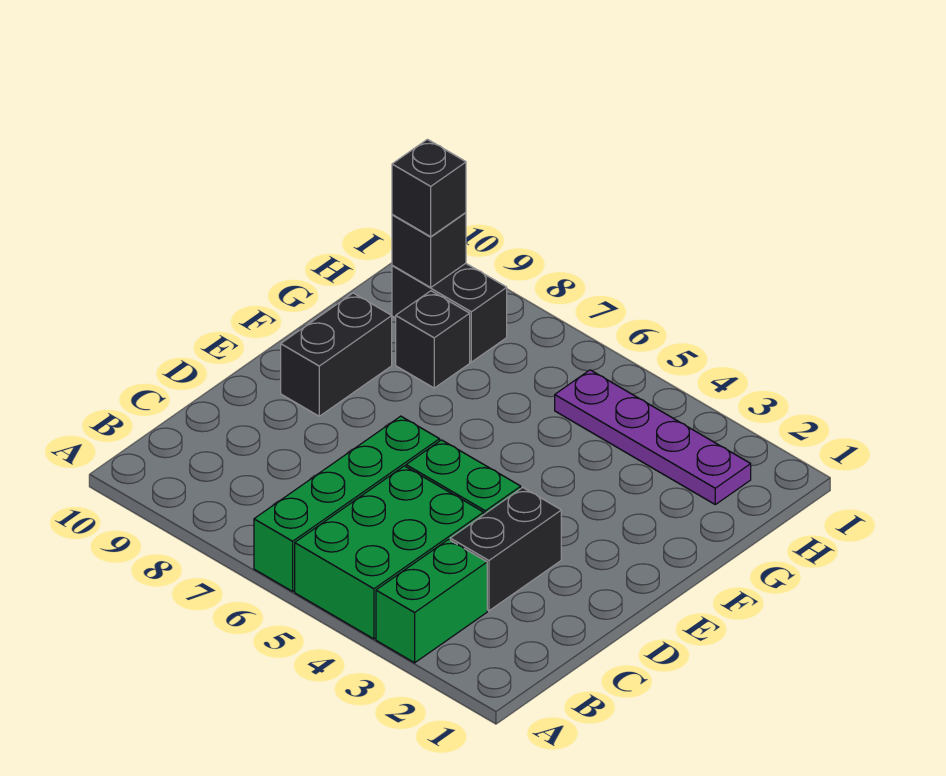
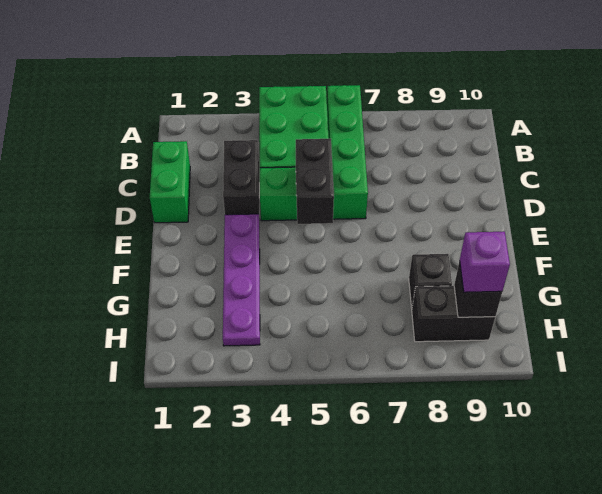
green 1x2 brick [376,540,487,663] -> green 1x2 brick moved to [150,141,190,223]
black 1x2 brick [281,293,392,416] -> black 1x2 brick moved to [296,139,334,224]
purple 1x4 plate [555,370,751,504] -> purple 1x4 plate turned to [223,214,260,346]
black 1x1 brick [392,139,466,237] -> purple 1x1 brick [460,232,510,292]

